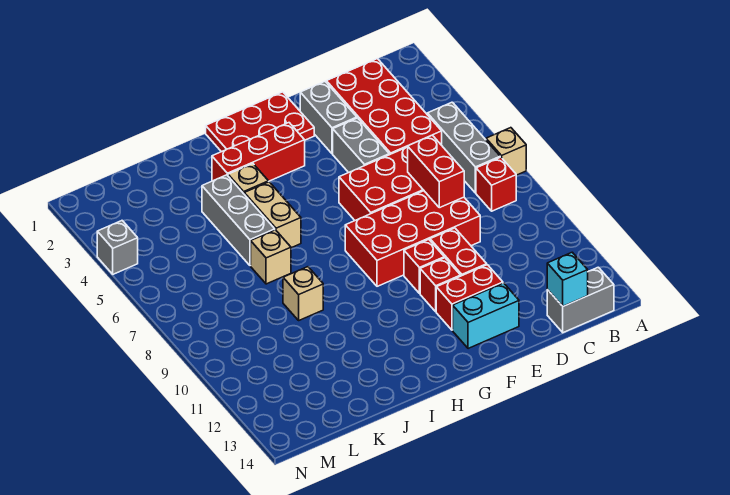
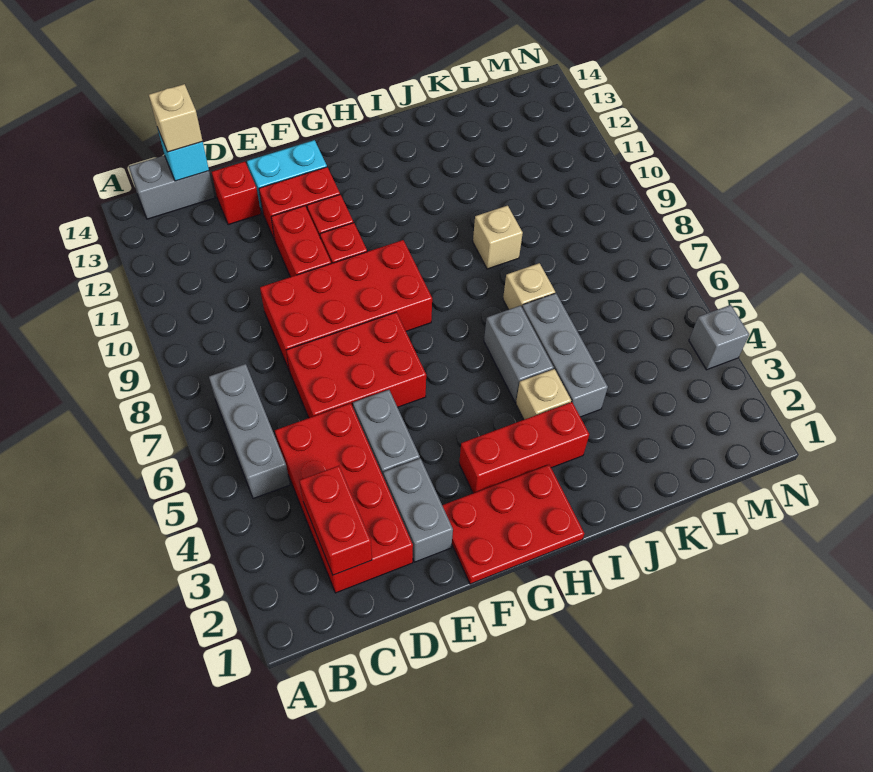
tan 1x1 brick [486,128,526,175] -> tan 1x1 brick moved to [149,84,203,152]
red 1x1 brick [476,157,516,211] -> red 1x1 brick moved to [212,162,261,225]
red 1x2 brick [408,135,464,208] -> red 1x2 brick moved to [299,466,372,575]
tan 1x2 brick [244,182,301,248] -> grey 1x2 brick [484,306,554,402]

